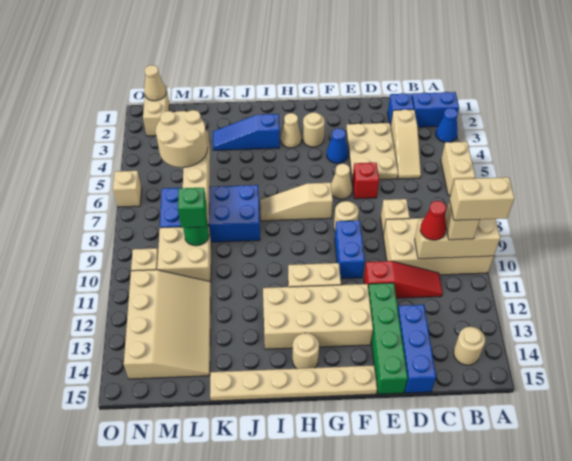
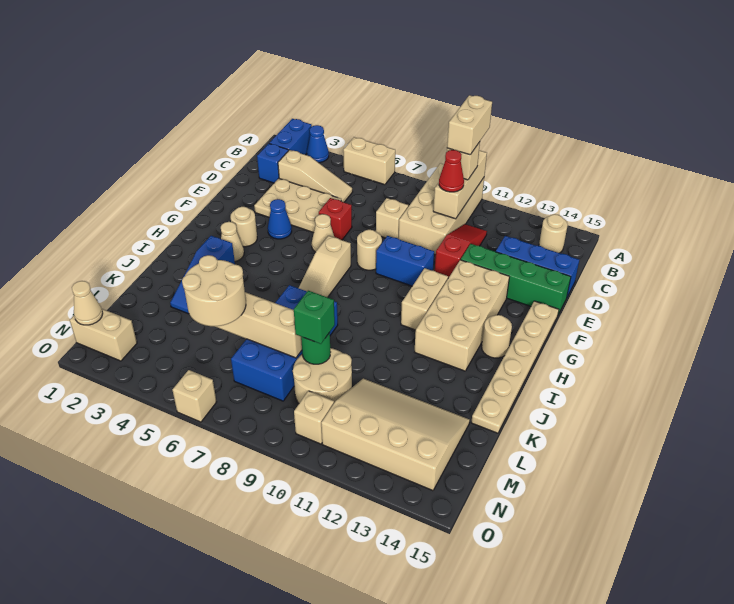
tan 2x2 brick [157,226,211,282] -> tan 2x2 round brick [293,348,352,403]

